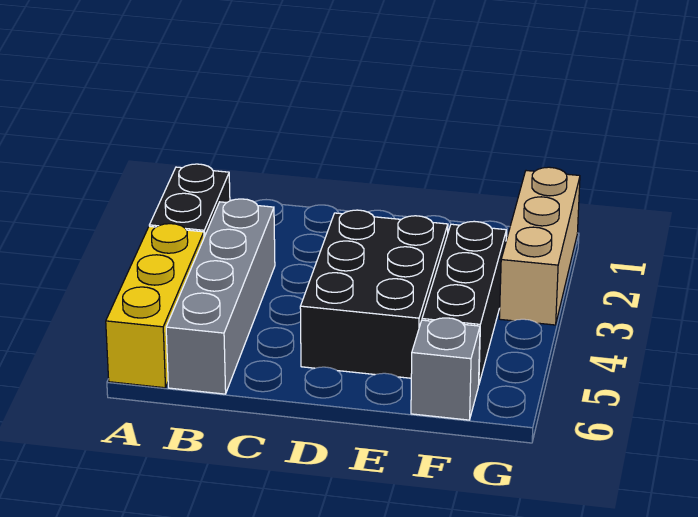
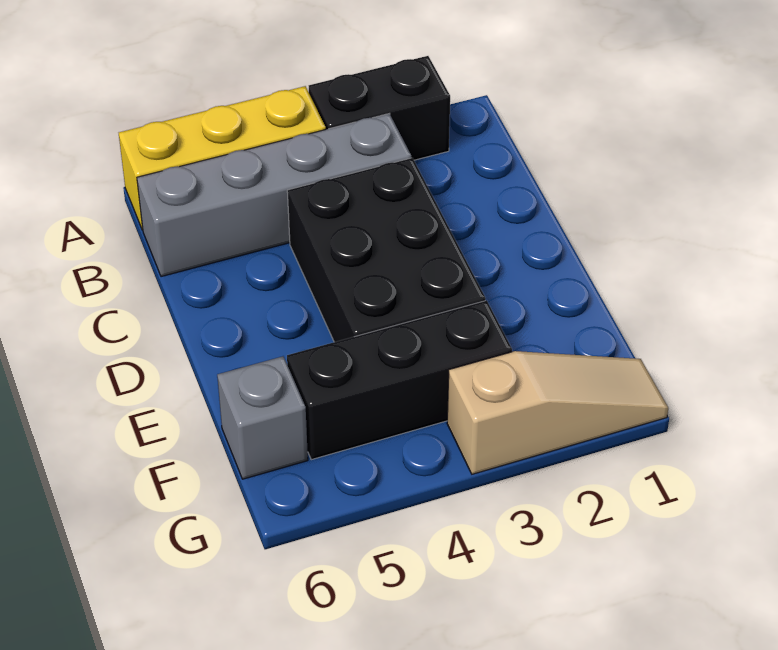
black 2x3 brick [300,210,448,378] -> black 2x3 brick turned to [287,158,486,342]
tan 1x3 brick [499,167,580,325] -> tan 1x3 slope [447,351,668,474]

